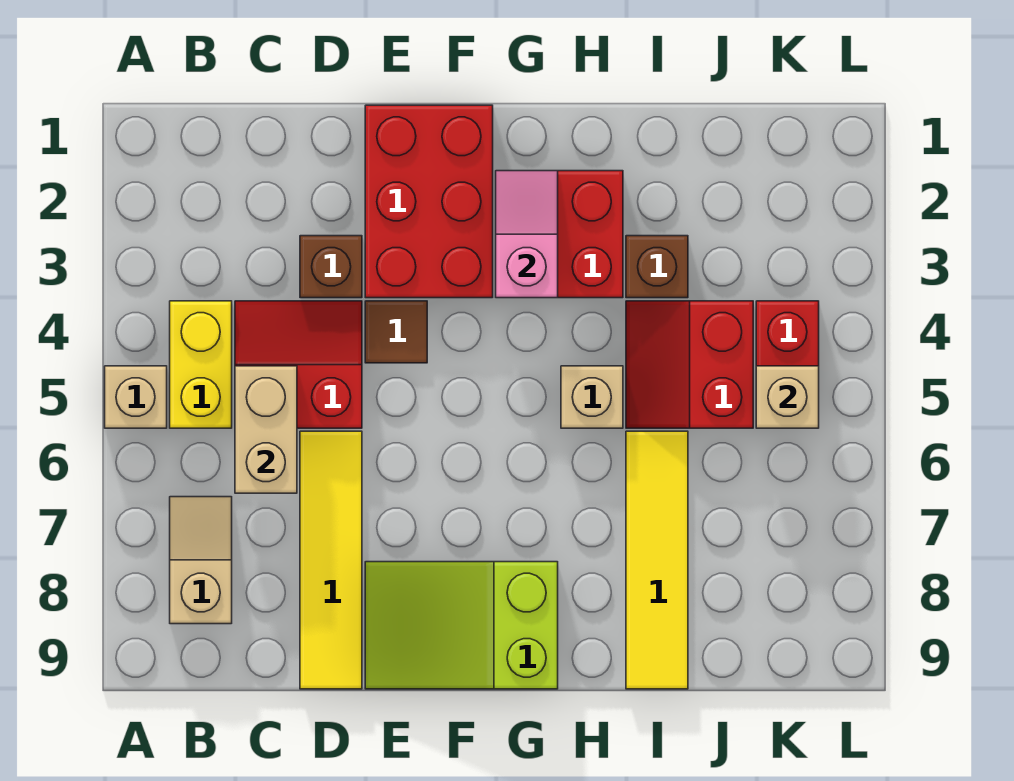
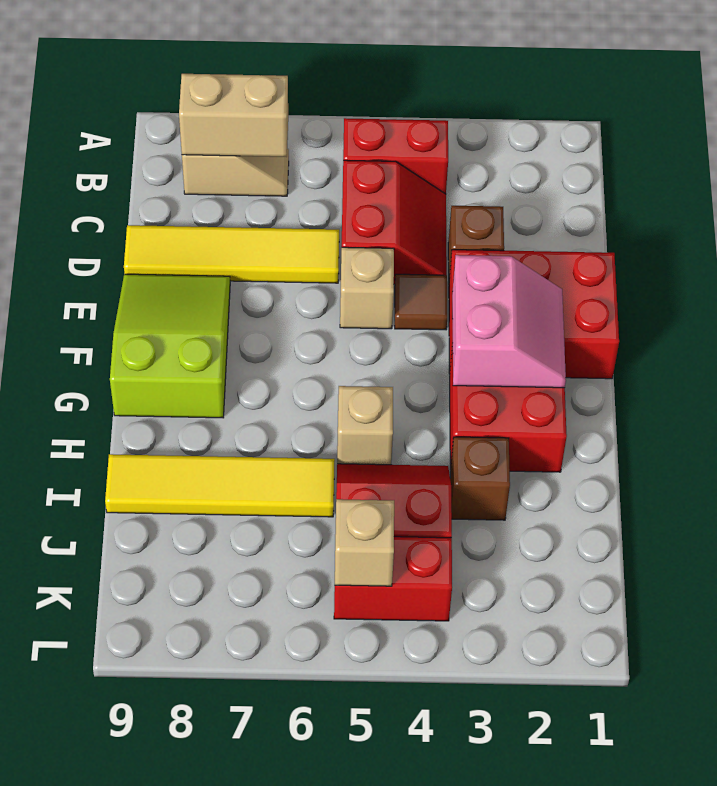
tan 1x1 brick [105,366,167,428] -> tan 1x1 brick moved to [340,247,394,329]
yellow 1x2 brick [170,301,232,428] -> red 1x2 brick [343,118,448,194]
tan 1x2 brick [235,366,297,493] -> tan 1x2 brick moved to [179,74,288,157]
pink 1x2 slope [496,171,558,298] -> pink 2x2 slope [452,255,566,388]

